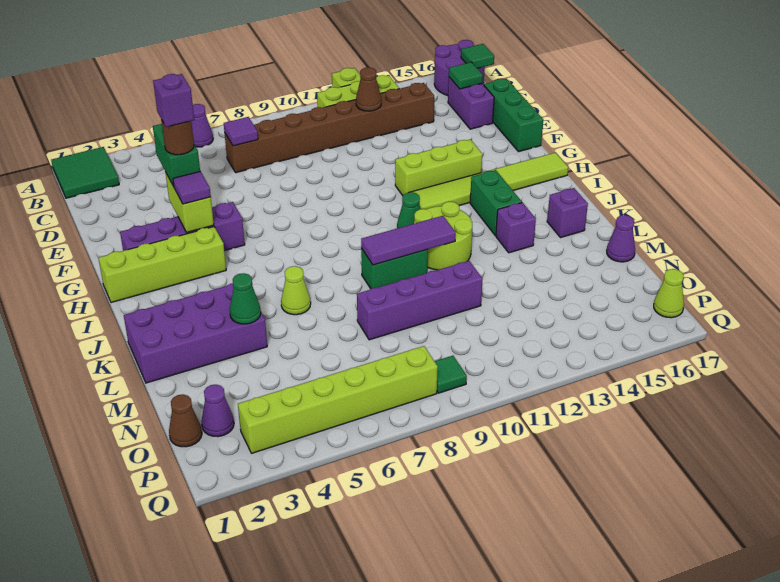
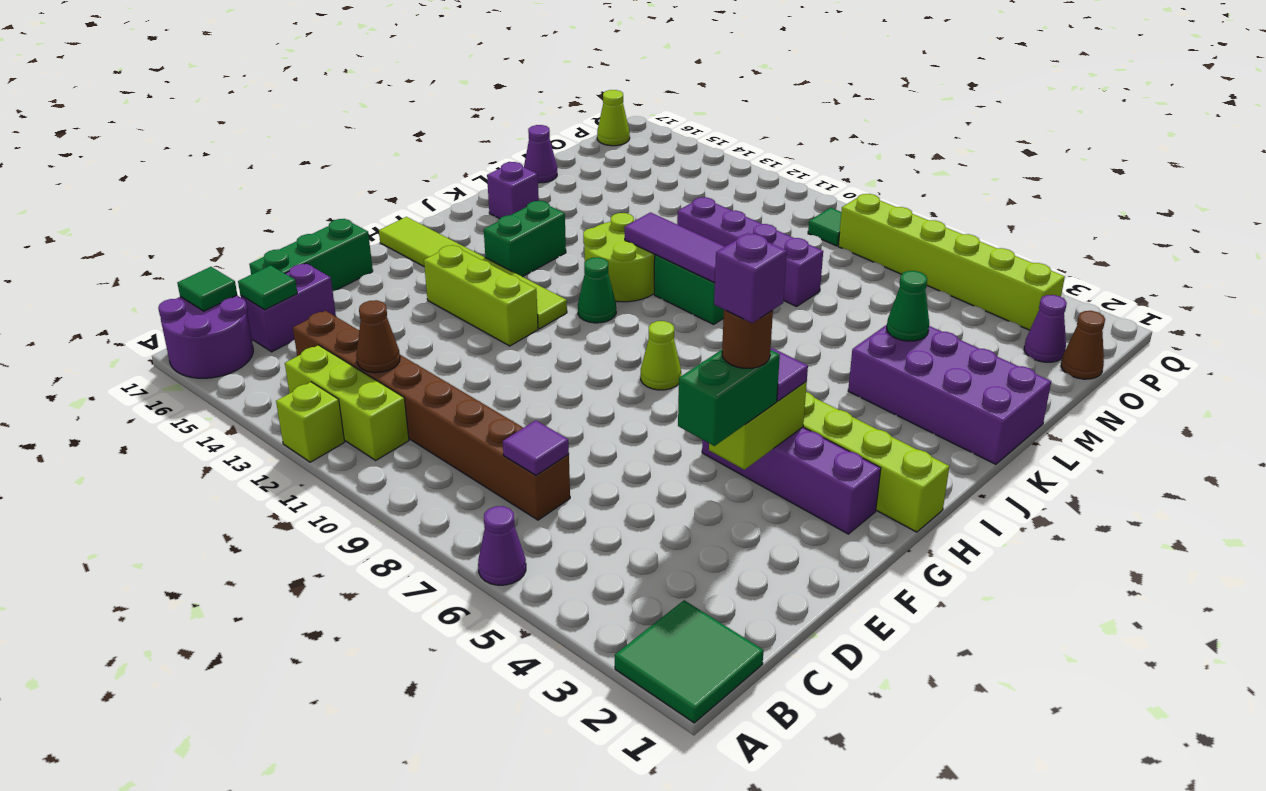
lime 1x1 cone [281,266,311,315] -> lime 1x1 cone moved to [641,321,681,390]
purple 1x1 brick [496,203,536,253] -> none

